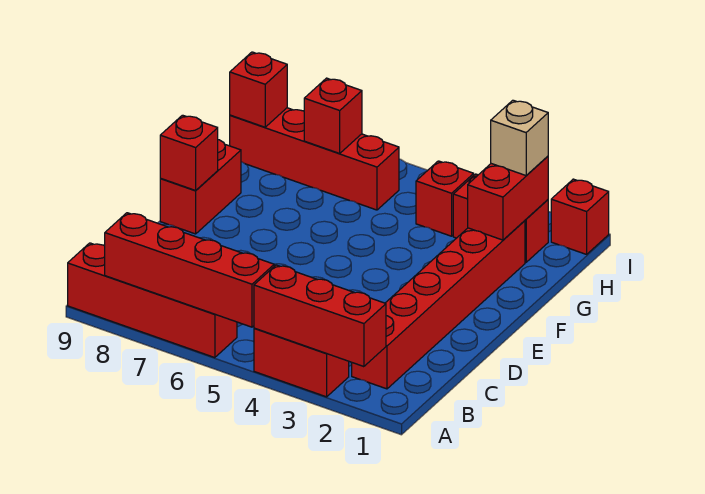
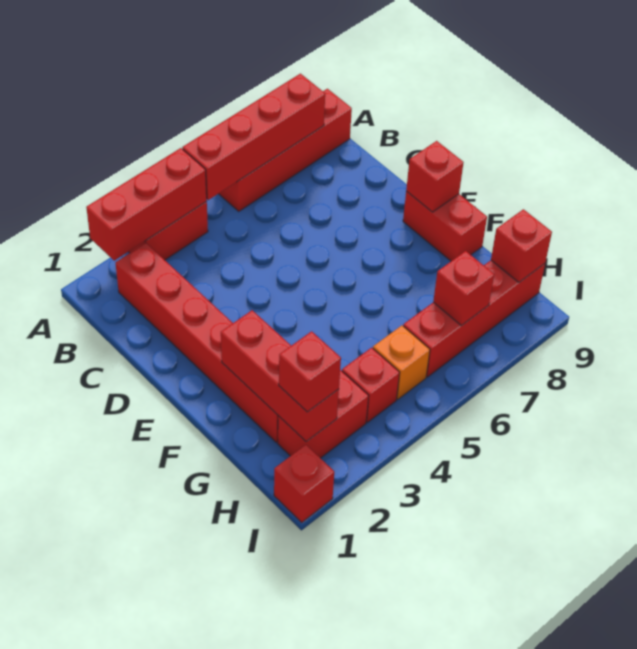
red 1x2 brick [468,156,548,240] -> red 1x3 brick [221,310,339,442]
tan 1x1 brick [491,100,548,175] -> red 1x1 brick [279,331,341,412]
none -> orange 1x1 brick [373,326,430,399]

